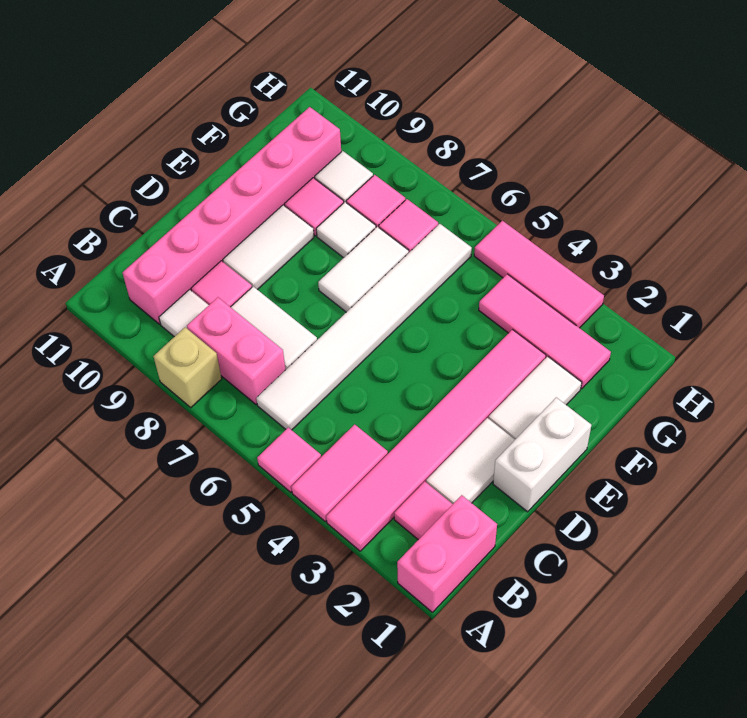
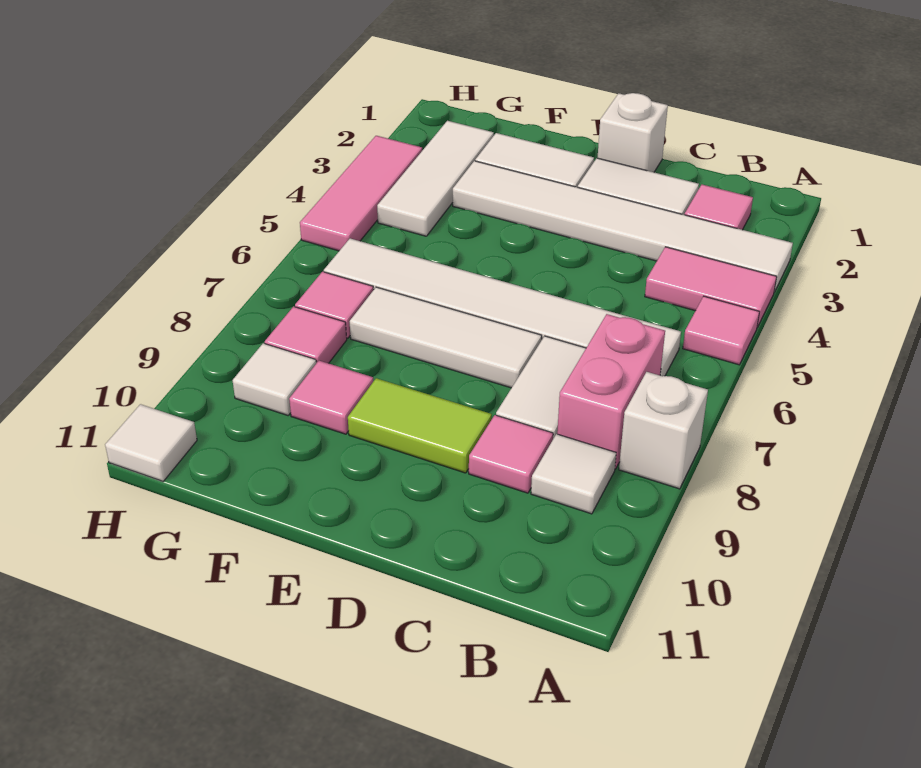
pink 1x2 brick [397,495,497,612] -> none
pink 1x6 tile [326,330,546,551] -> white 1x6 tile [453,161,793,292]
tan 1x1 brick [153,327,222,408] -> white 1x1 brick [619,372,708,489]
pink 1x6 brick [123,107,341,324] -> none
white 1x2 brick [493,398,591,512] -> white 1x1 brick [598,93,668,172]
white 1x2 tile [223,205,314,290] -> lime 1x2 tile [348,378,492,473]
white 1x2 tile [318,227,409,312] -> white 1x3 tile [350,287,542,388]
white 1x1 tile [316,202,376,258] -> white 1x1 tile moved to [105,404,197,481]
pink 1x3 tile [479,274,611,389] -> white 1x3 tile [377,121,494,236]

